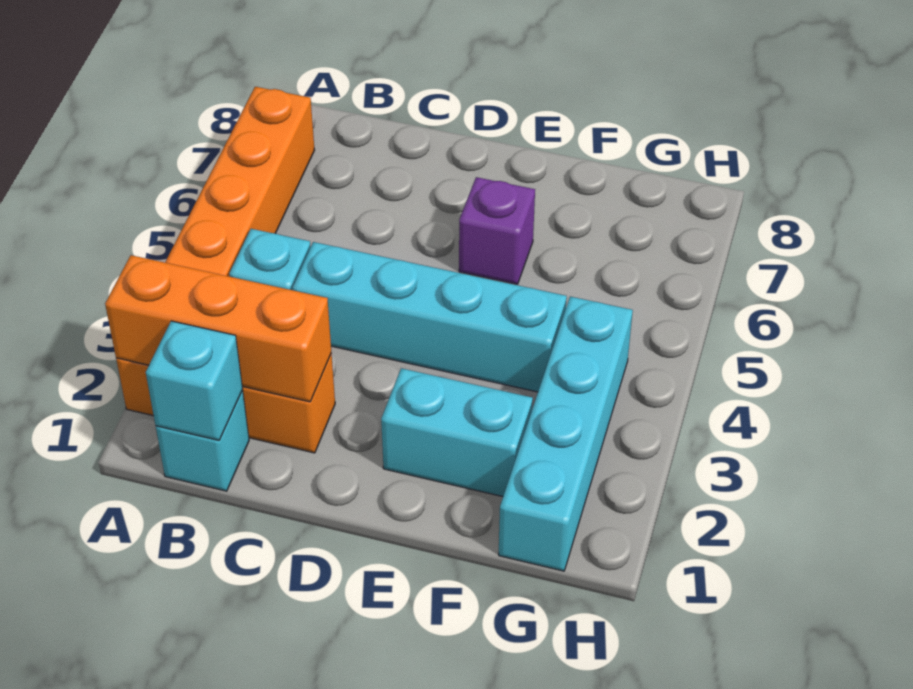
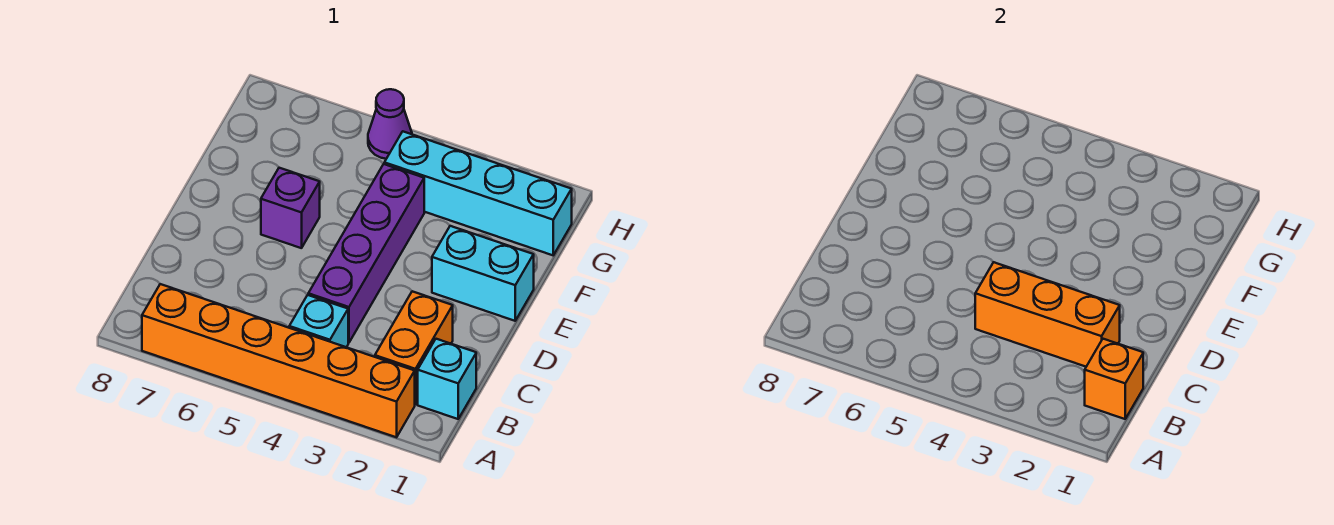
orange 1x3 brick [105,255,331,402] -> orange 1x3 brick turned to [975,262,1120,367]
cyan 1x1 brick [146,321,243,440] -> orange 1x1 brick [1085,339,1143,419]
cyan 1x4 brick [293,242,567,392] -> purple 1x4 brick [308,164,424,343]
cyan 1x2 brick [381,368,533,497] -> cyan 1x2 brick turned to [432,226,534,321]
none -> purple 1x1 cone [368,89,412,159]

